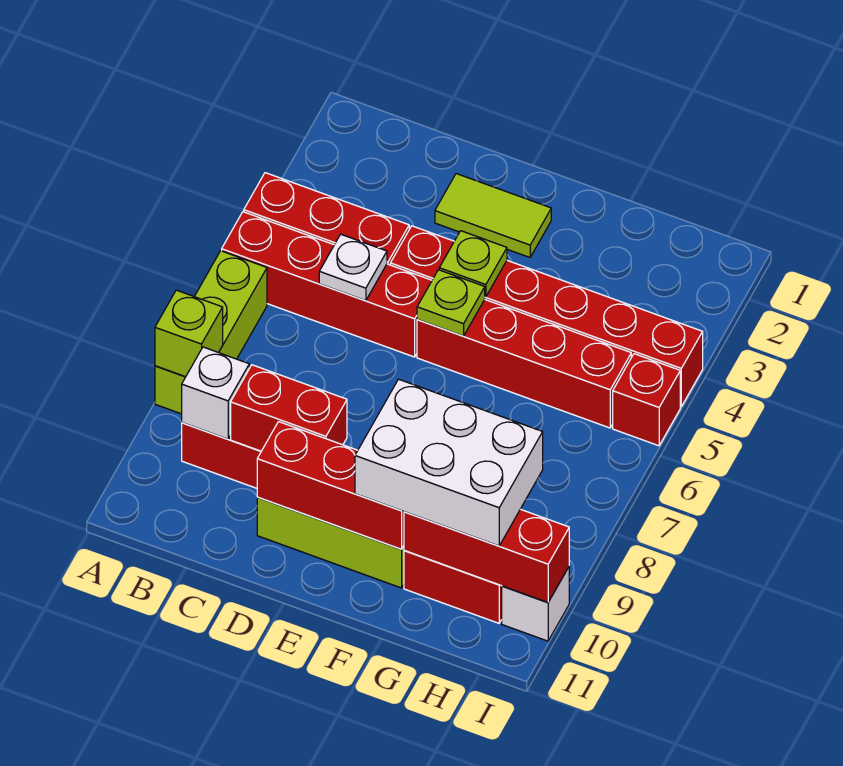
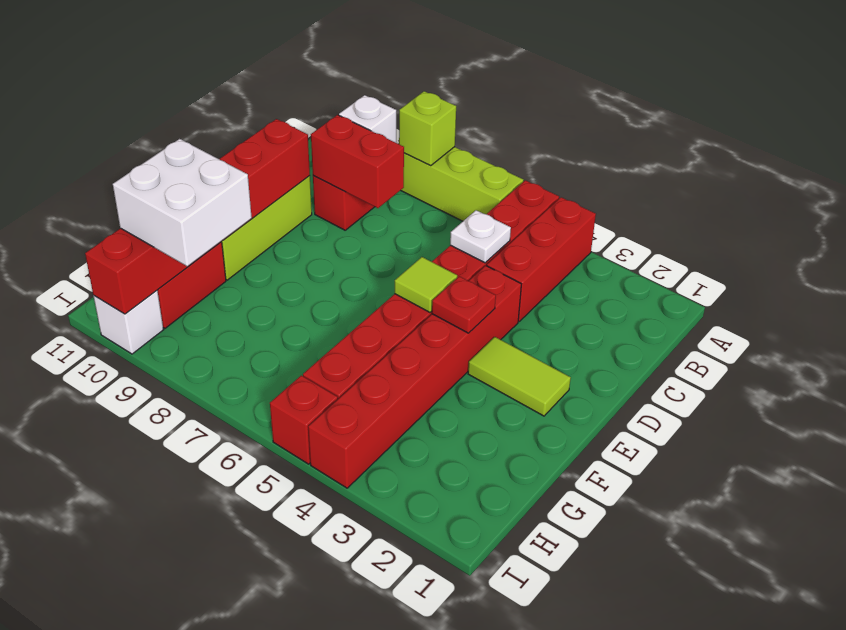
red 1x2 brick [231,365,347,451] -> red 1x2 brick turned to [311,115,404,208]
lime 1x2 tile [435,174,551,257] -> lime 1x2 tile turned to [468,337,571,416]
lime 1x1 plate [439,231,507,297] -> red 1x1 plate [432,276,496,333]
lime 1x1 plate [417,270,485,336] -> lime 1x1 tile [395,257,457,312]
white 2x3 brick [355,379,543,546] -> white 2x2 brick [113,139,252,266]

